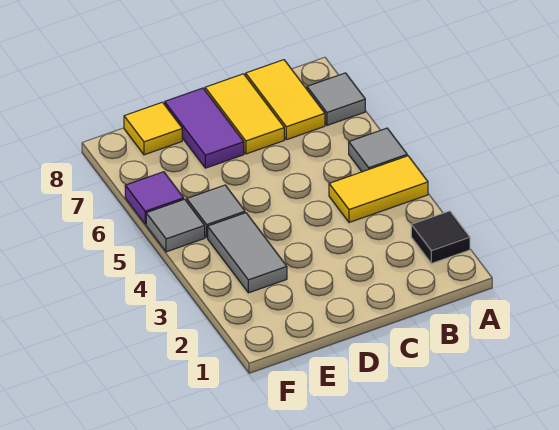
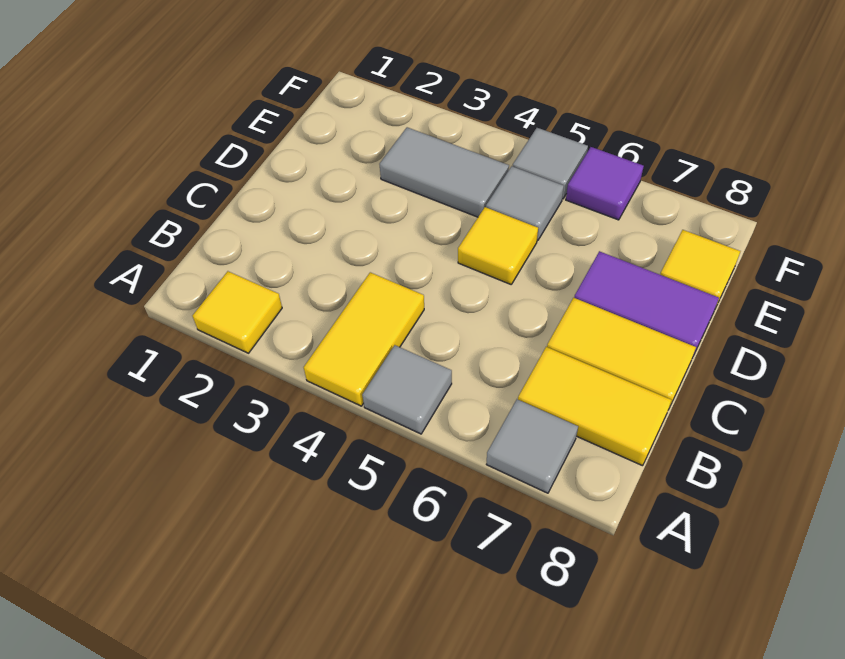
black 1x1 tile [411,211,470,263] -> yellow 1x1 tile [192,271,282,353]
none -> yellow 1x1 tile [458,207,538,284]

